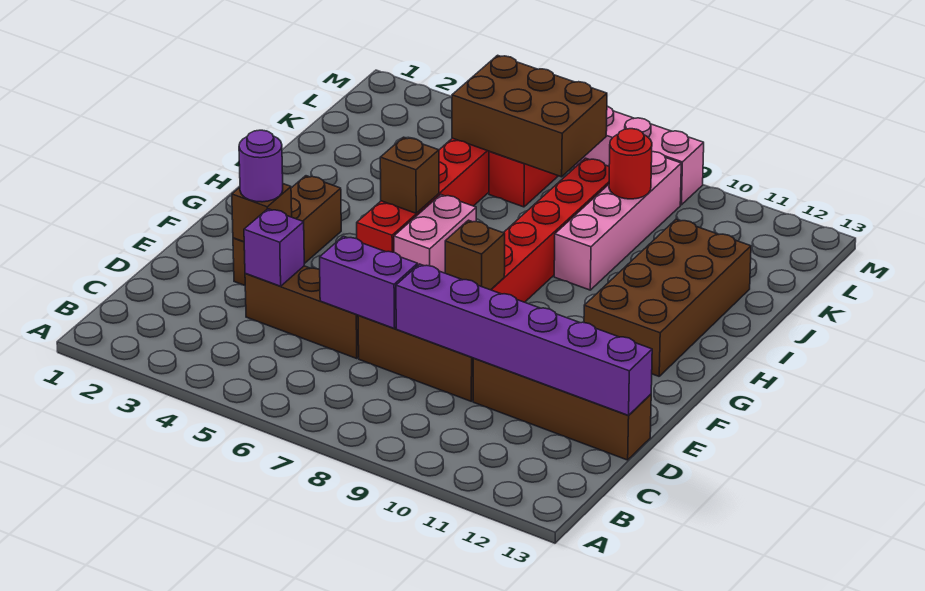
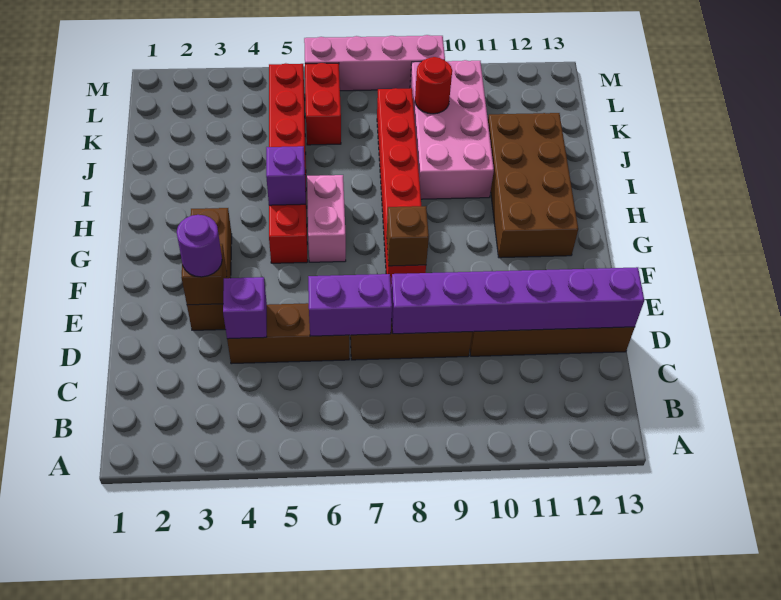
brown 1x1 brick [380,137,439,213] -> purple 1x1 brick [266,146,306,205]
pink 1x4 brick [554,152,681,290] -> pink 2x4 brick [410,60,494,199]
brown 2x3 brick [452,55,607,177] -> none

